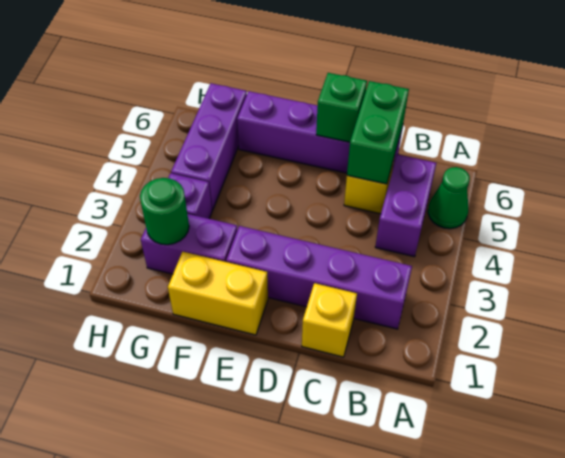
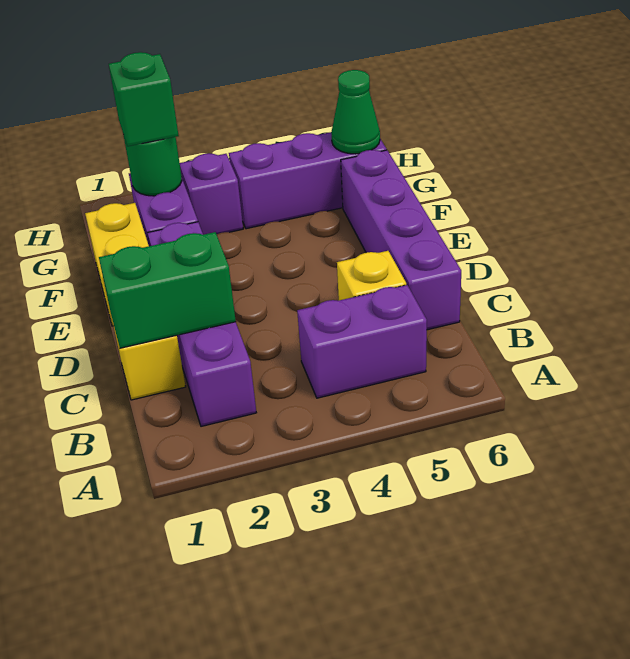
green 1x1 cone [428,167,470,229] -> green 1x1 cone moved to [331,70,380,154]
green 1x2 brick [347,81,409,184] -> green 1x2 brick moved to [99,232,236,348]
green 1x1 brick [316,73,367,142] -> green 1x1 brick moved to [109,52,179,146]

